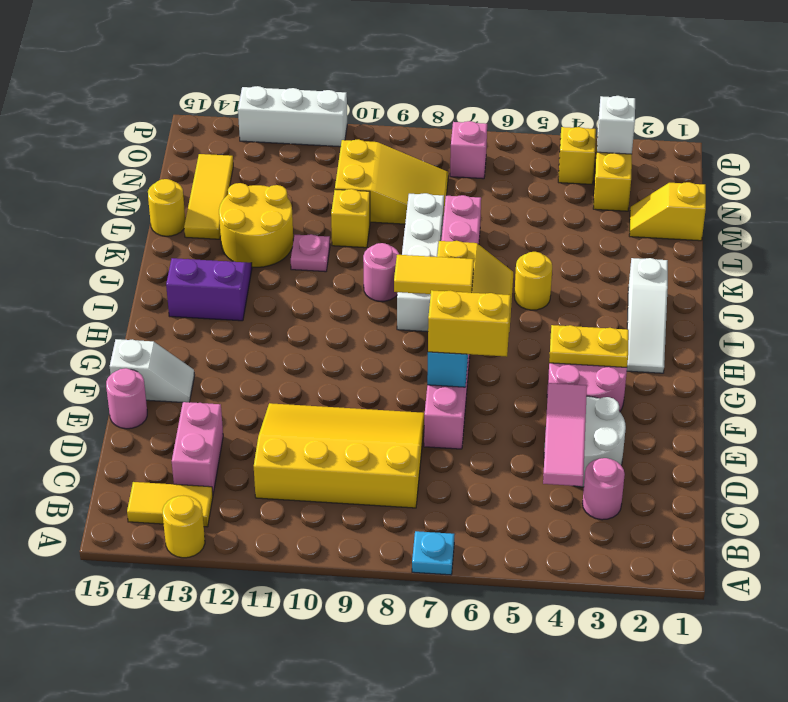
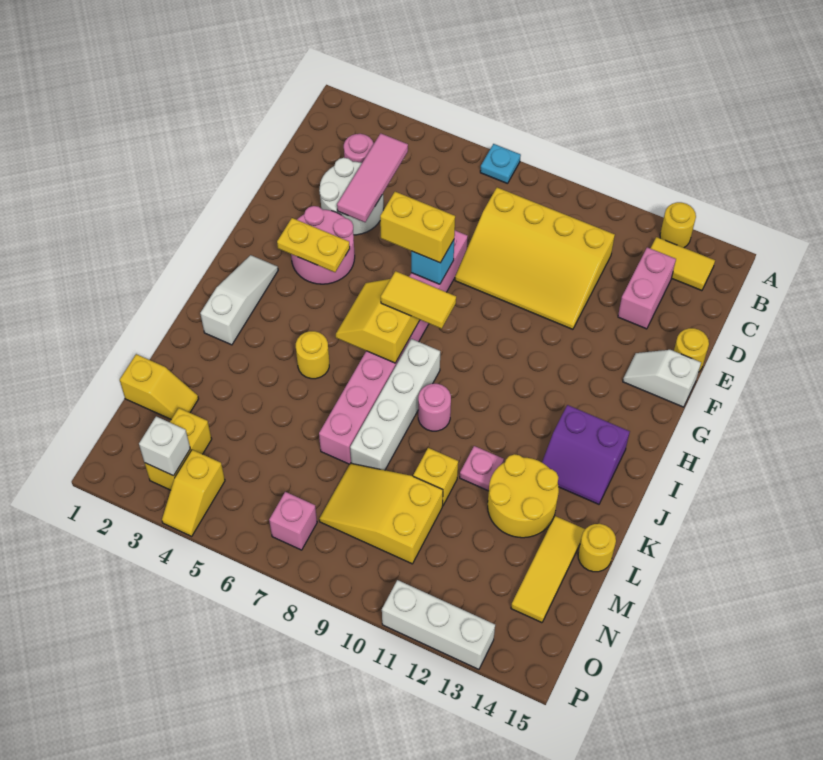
pink 1x1 round brick [106,368,147,429] -> yellow 1x1 round brick [674,328,709,372]

